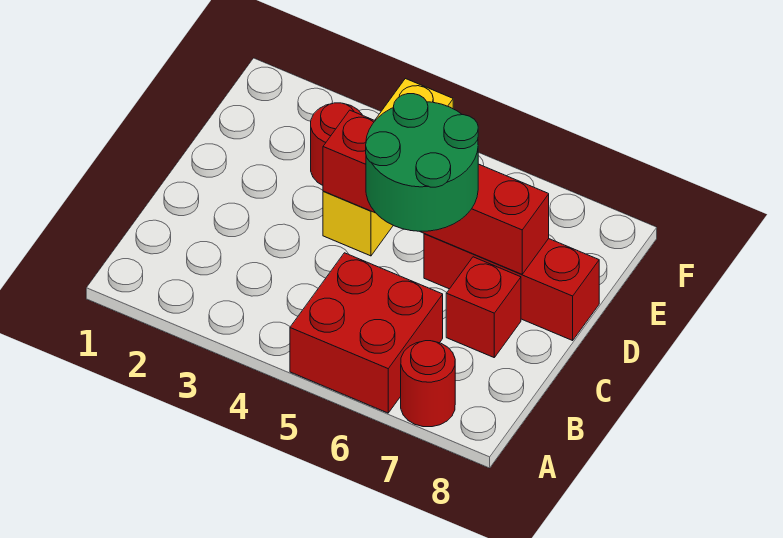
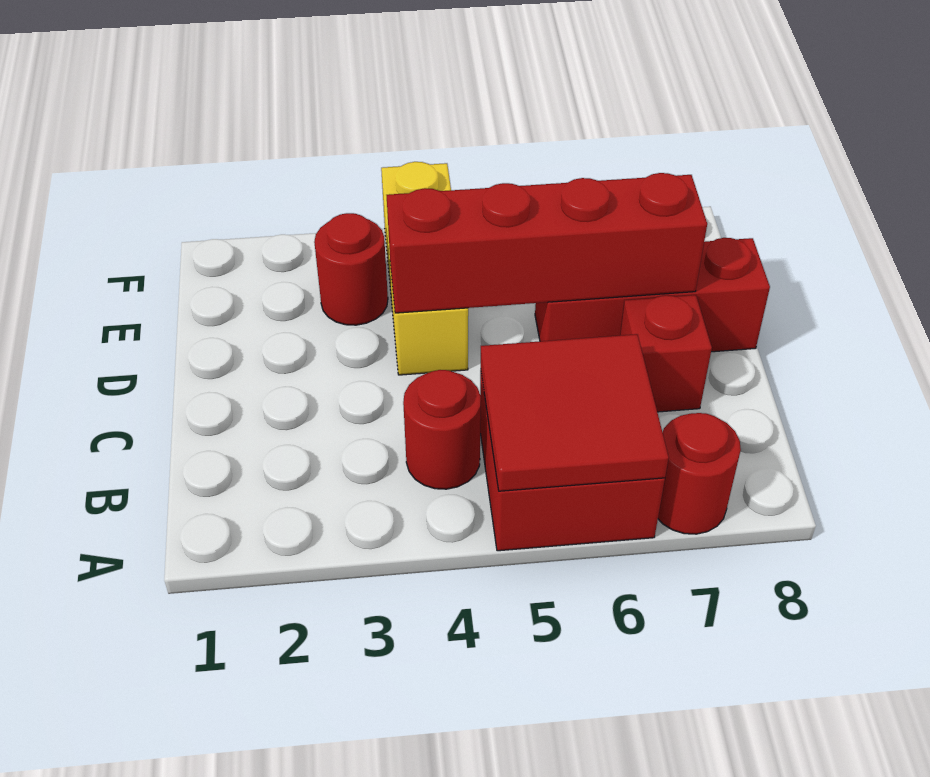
none -> red 2x2 tile [481,334,669,491]
none -> red 1x1 round brick [403,370,481,489]
green 2x2 round brick [366,94,478,231] -> none

